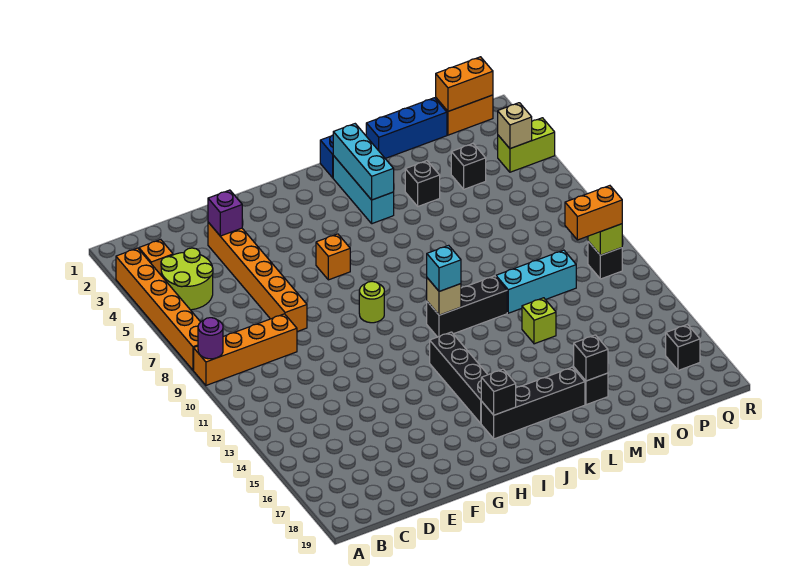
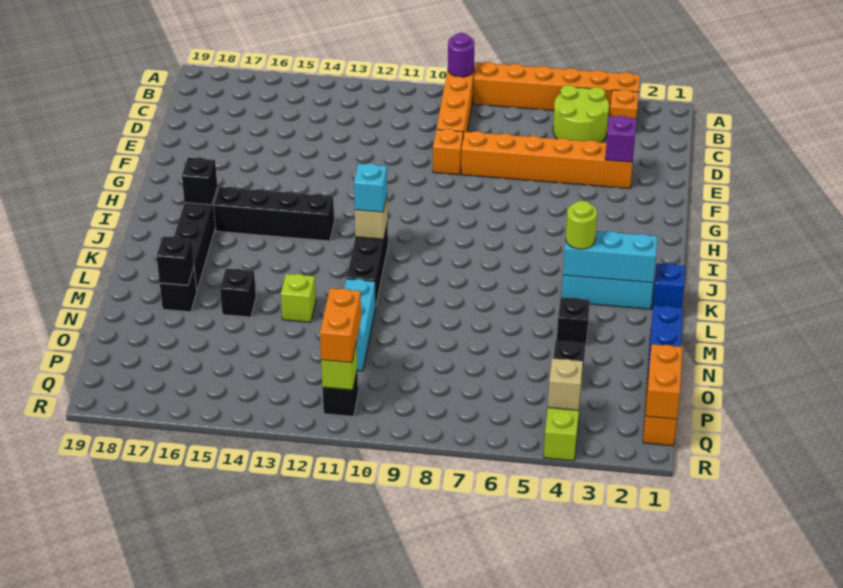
orange 1x1 brick [316,234,350,280] -> orange 1x1 brick moved to [433,129,463,175]
lime 1x1 round brick [359,281,384,323] -> lime 1x1 round brick moved to [566,201,597,249]
black 1x1 brick [666,325,700,370] -> black 1x1 brick moved to [220,269,256,317]

